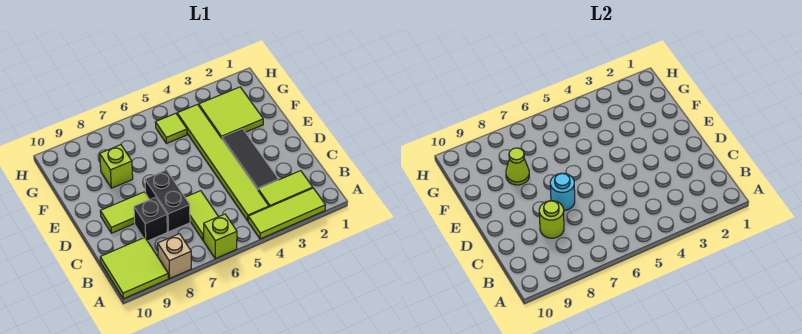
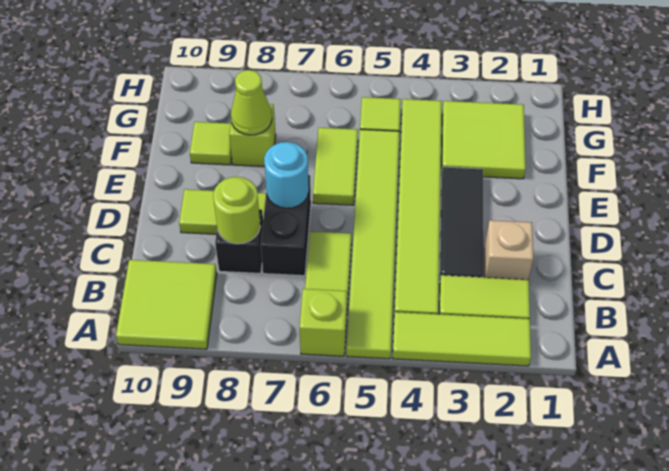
none -> lime 1x6 tile [347,129,399,359]
tan 1x1 brick [158,234,191,278] -> tan 1x1 brick moved to [484,220,533,280]
none -> lime 1x2 tile [313,128,358,205]
none -> lime 1x1 tile [190,122,232,165]

